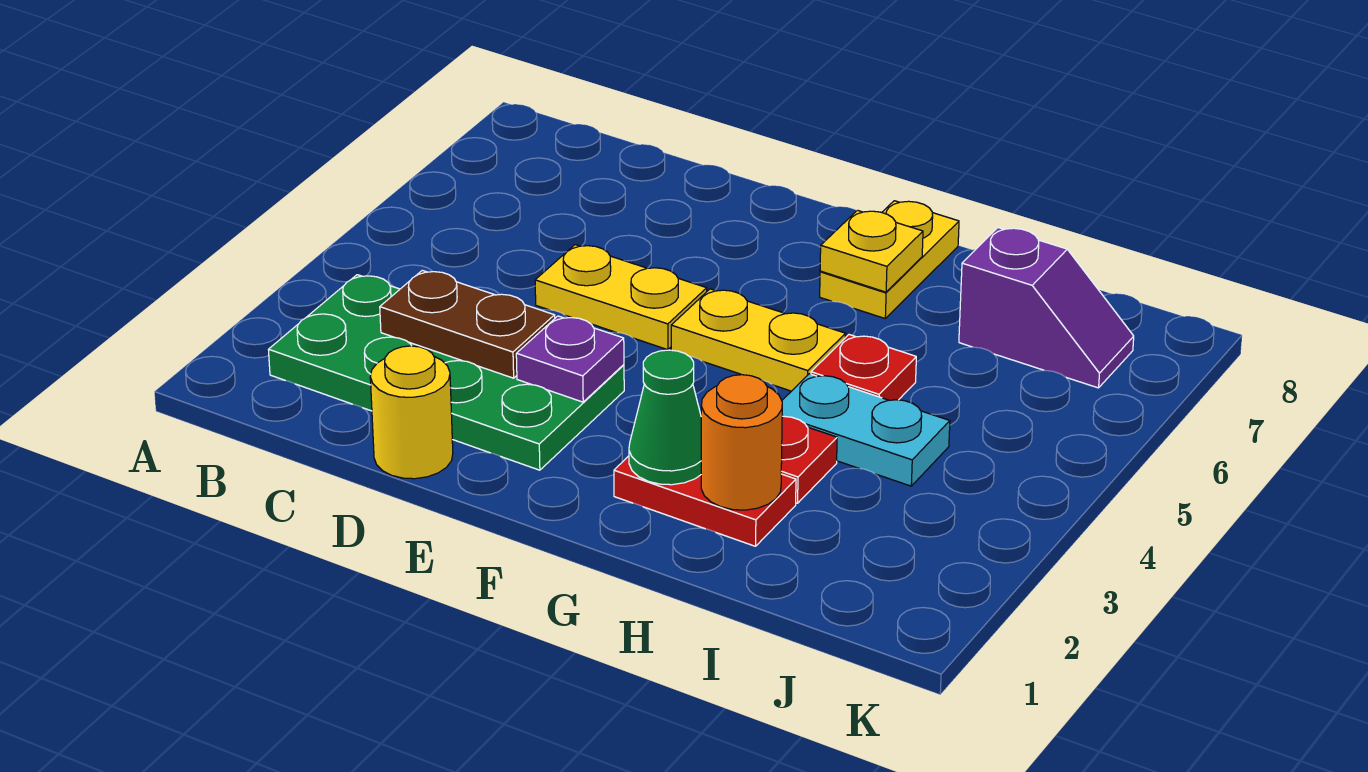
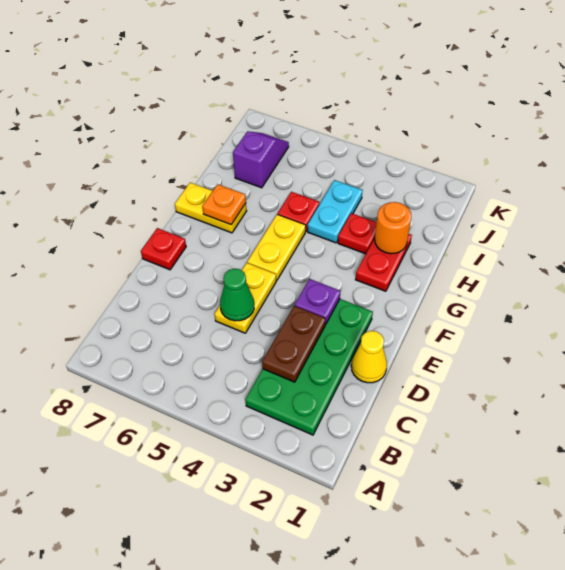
yellow 1x1 round brick [370,346,453,479] -> yellow 1x1 cone [351,331,387,383]
none -> red 1x1 plate [141,228,186,270]
green 1x1 cone [629,350,701,485] -> green 1x1 cone moved to [220,269,254,321]
yellow 1x1 plate [820,210,923,292] -> orange 1x1 plate [202,184,246,225]

